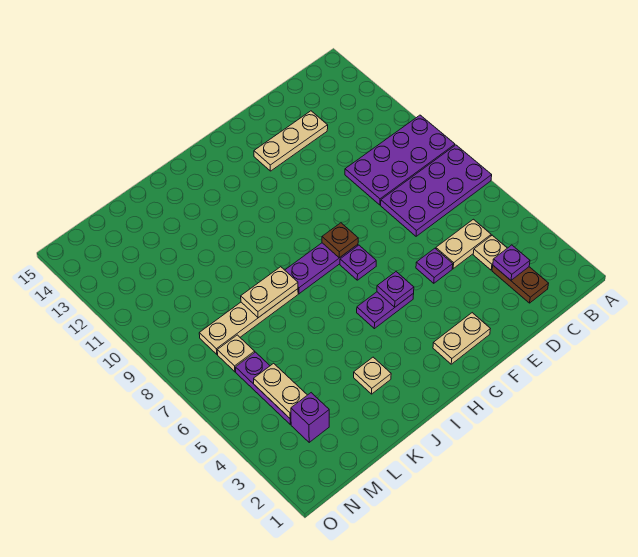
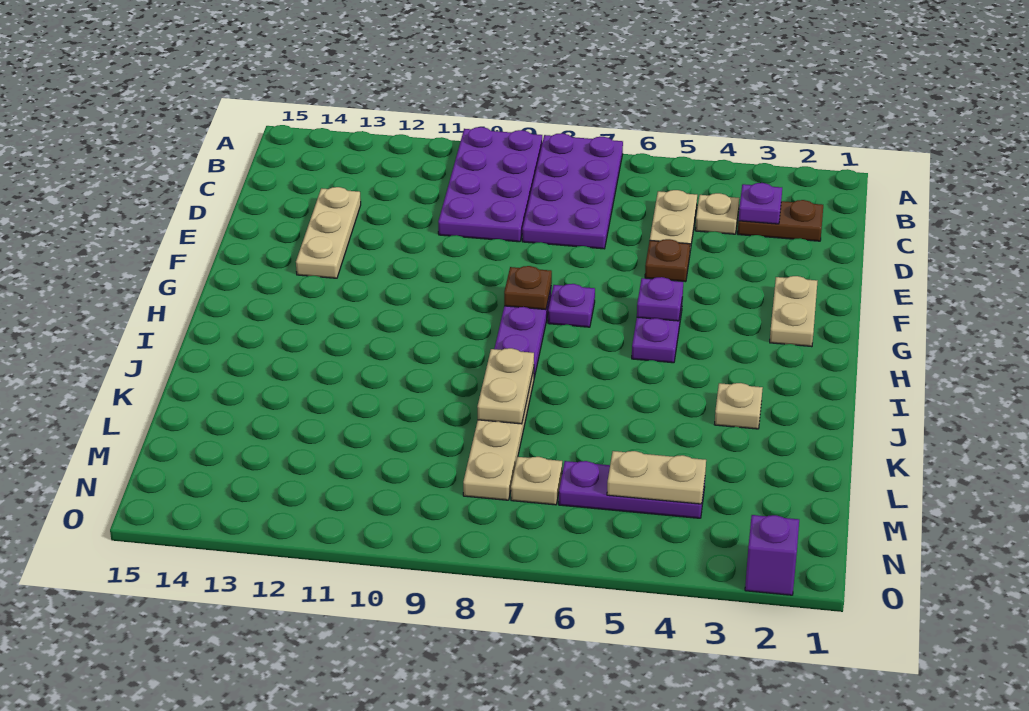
purple 1x1 plate [416,248,453,283] -> brown 1x1 plate [645,239,690,282]
purple 1x1 brick [291,393,329,442] -> purple 1x1 brick moved to [745,515,799,595]

